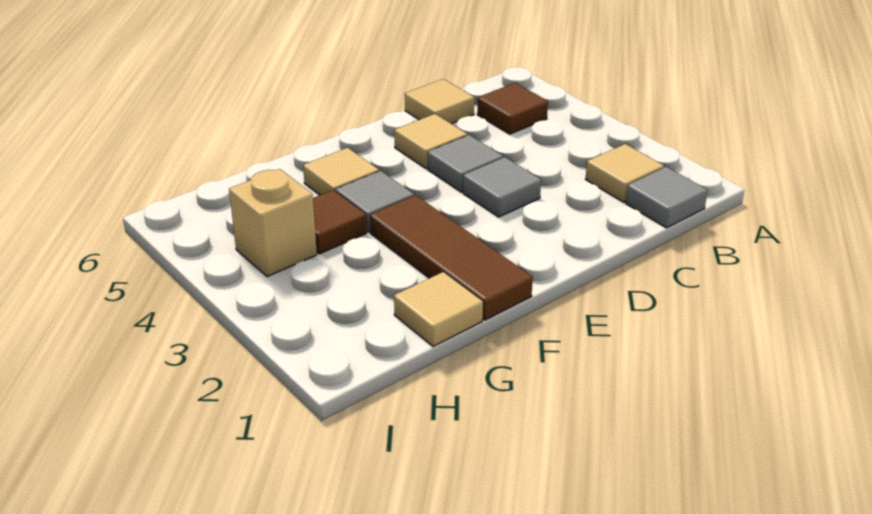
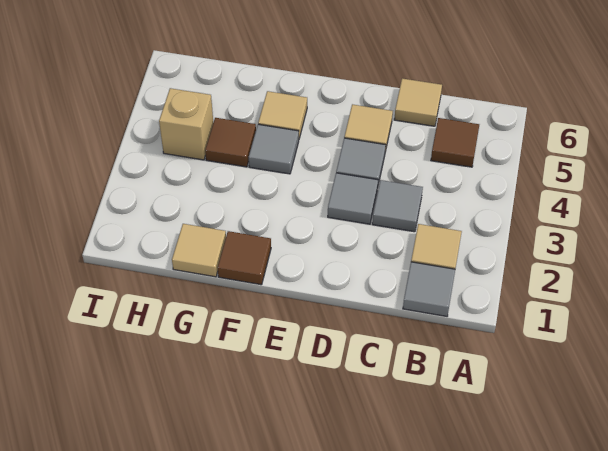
none -> grey 1x1 tile [372,180,423,232]
brown 1x3 tile [370,195,533,320] -> brown 1x1 tile [218,231,271,285]

